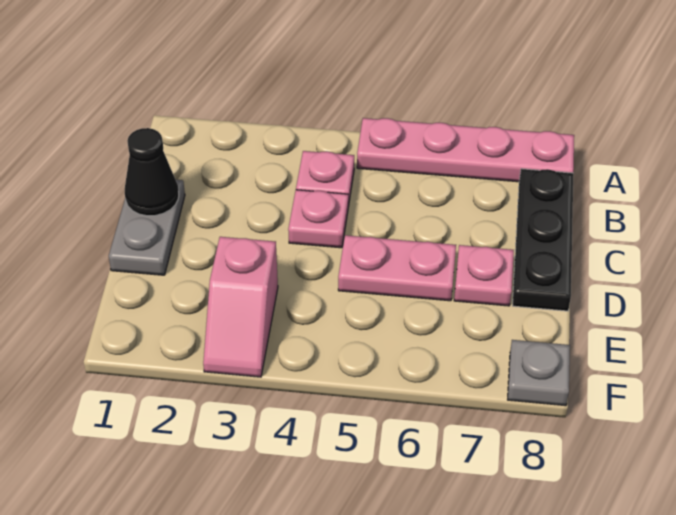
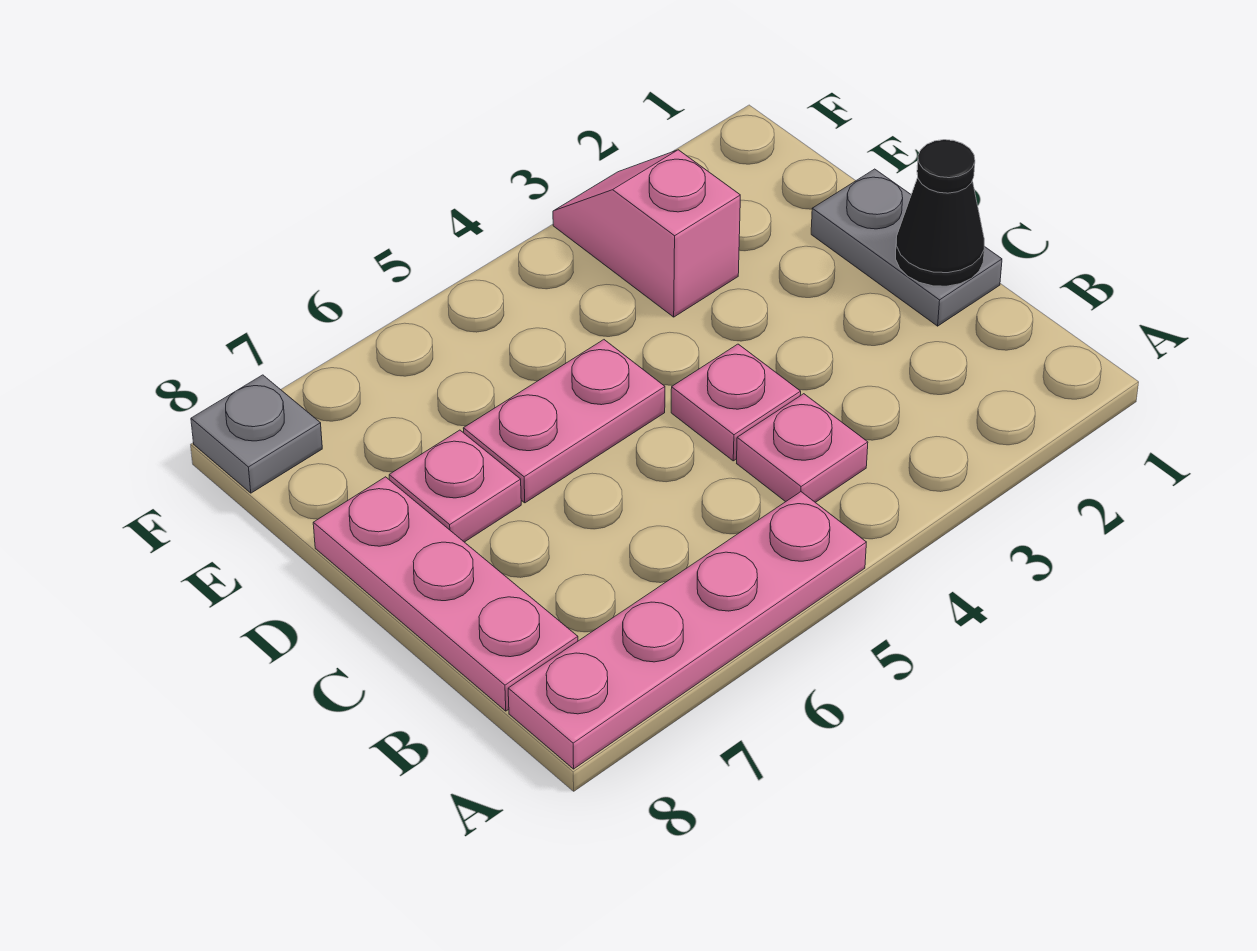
black 1x3 plate [513,169,573,311] -> pink 1x3 plate [313,477,578,711]

